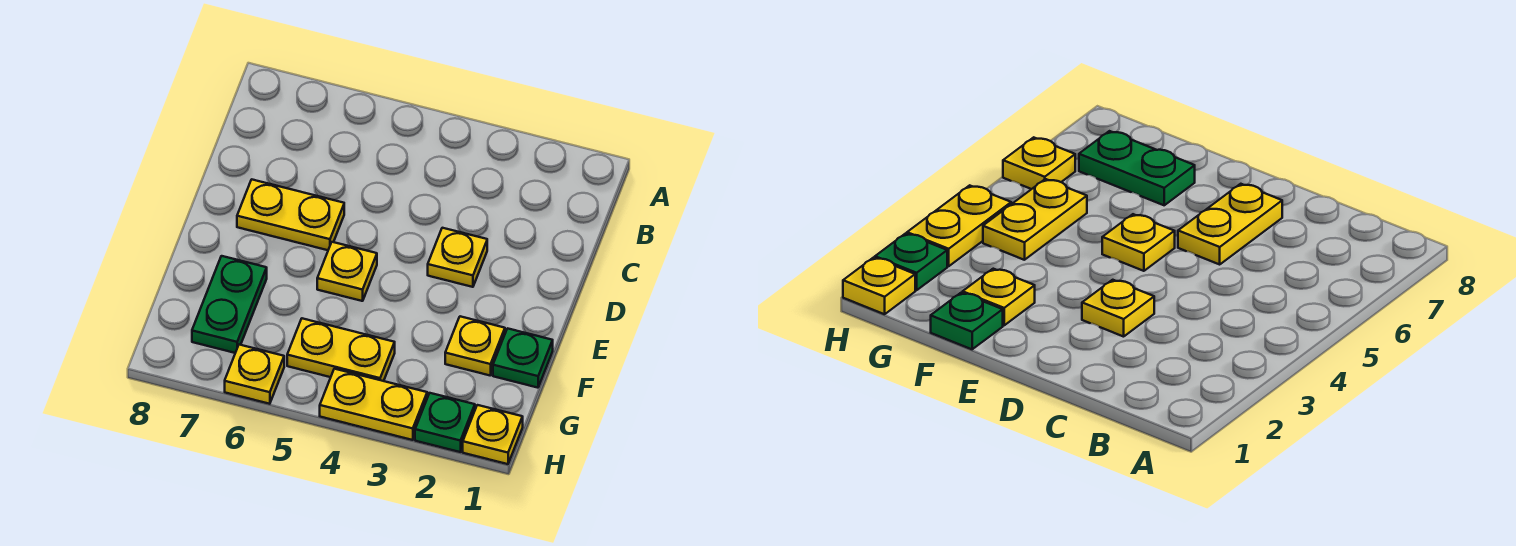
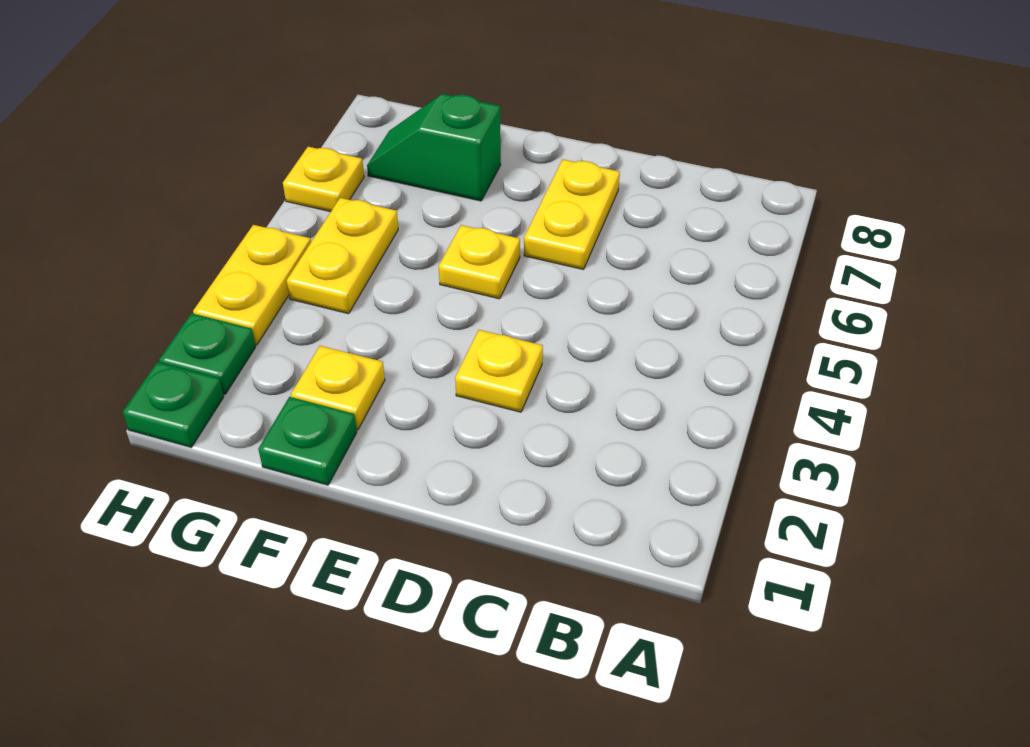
green 1x2 plate [192,256,267,353] -> green 1x2 slope [367,94,501,201]
yellow 1x1 plate [463,405,523,464] -> green 1x1 plate [123,362,224,447]

